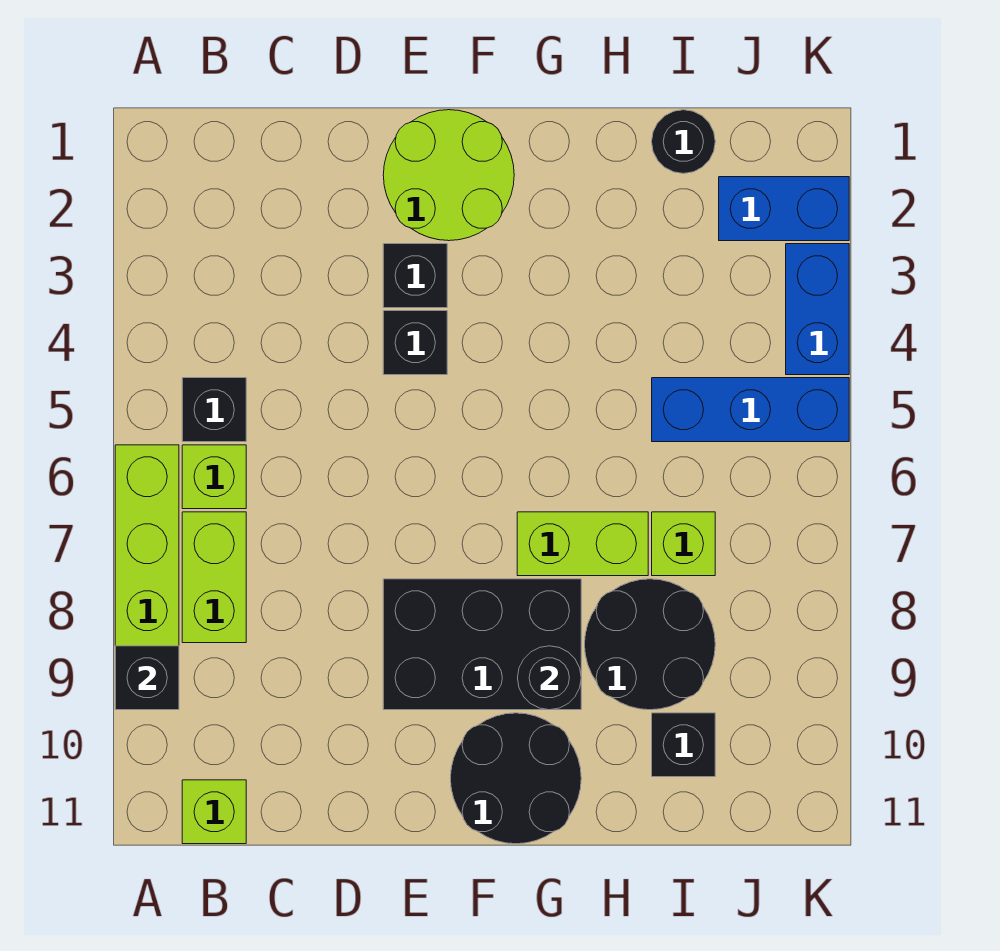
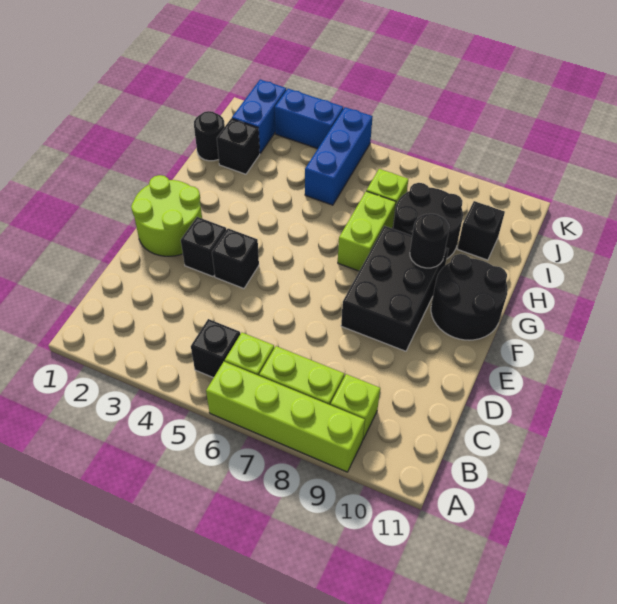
black 1x1 brick [115,646,179,710] -> black 1x1 brick moved to [217,118,260,174]
lime 1x1 brick [182,780,246,844] -> lime 1x1 brick moved to [331,374,380,439]

